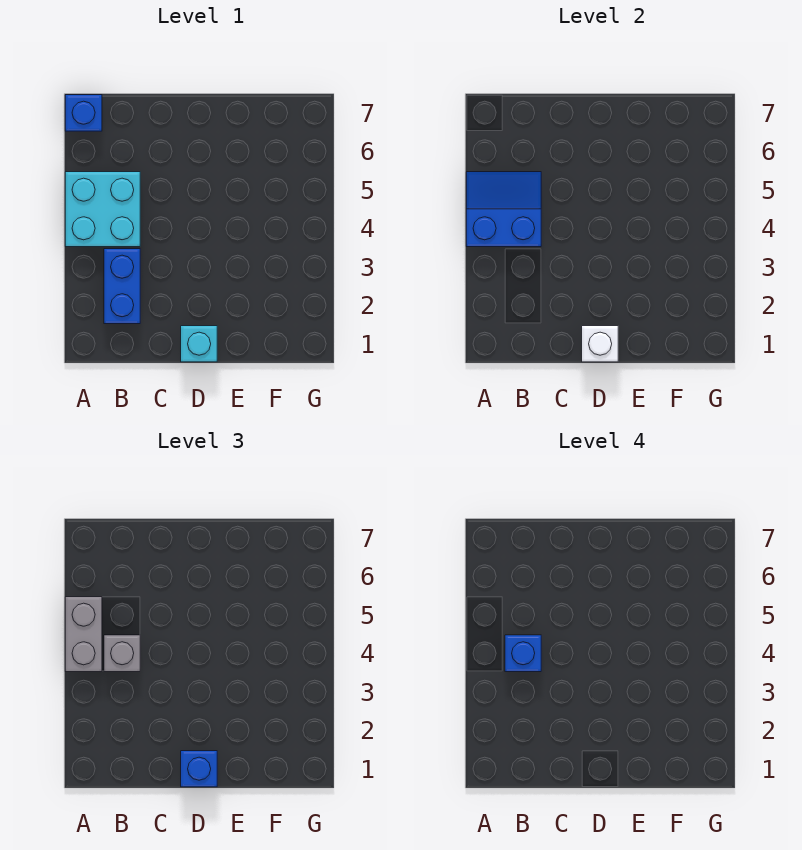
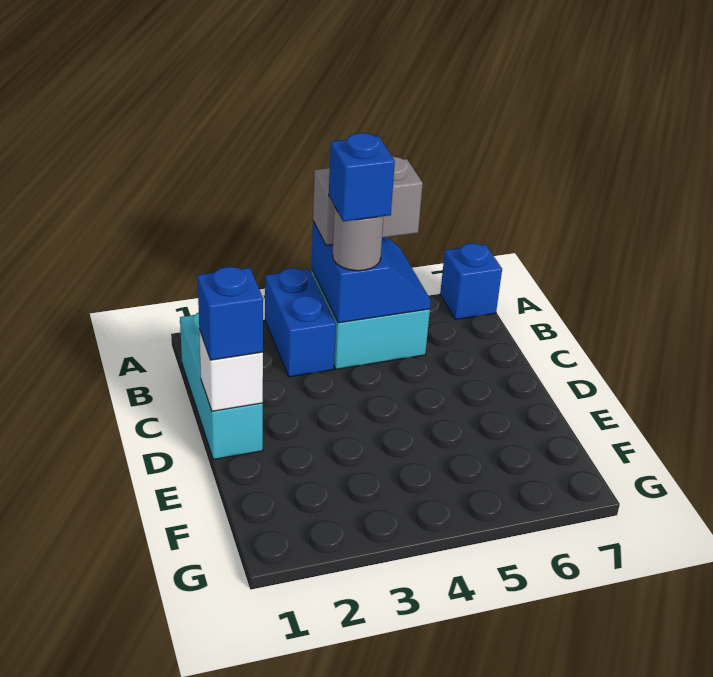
blue 1x2 brick [104,249,140,324] -> blue 1x2 brick turned to [265,268,336,377]
grey 1x1 brick [104,635,140,672] -> grey 1x1 round brick [332,208,384,271]
cyan 1x1 brick [181,326,217,362] -> cyan 1x3 brick [180,312,263,460]

